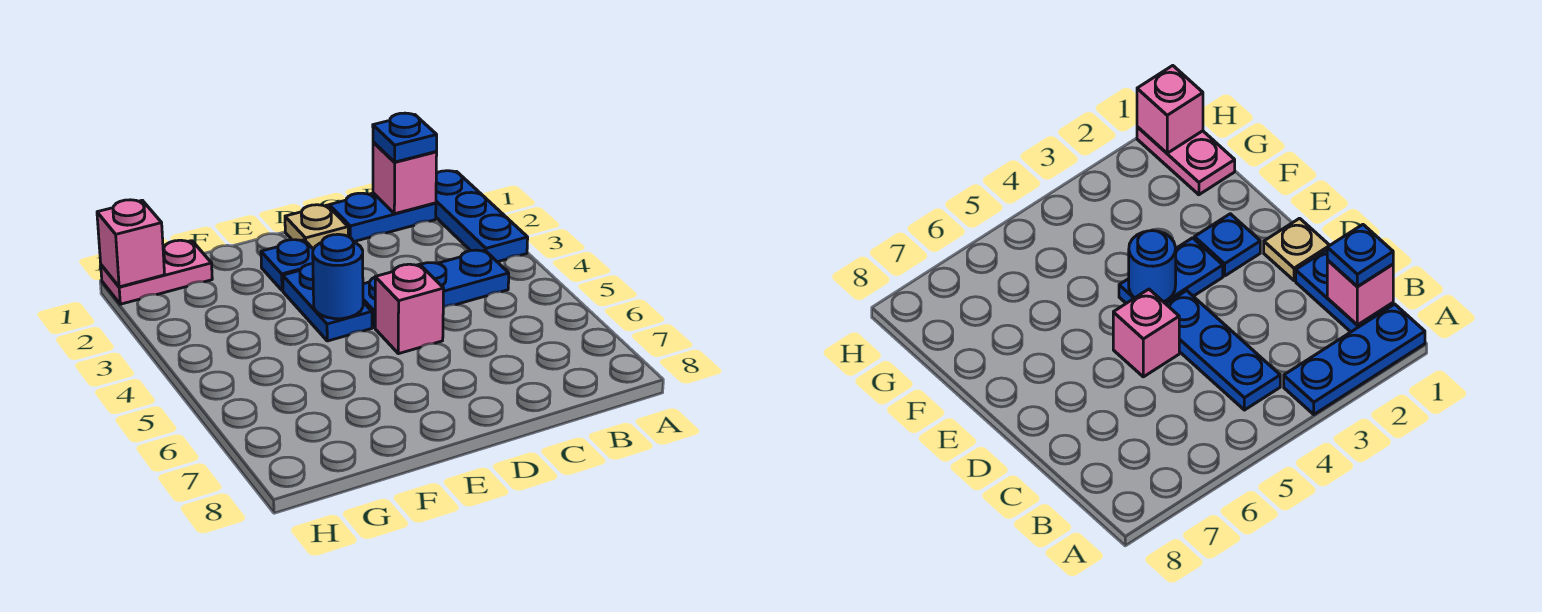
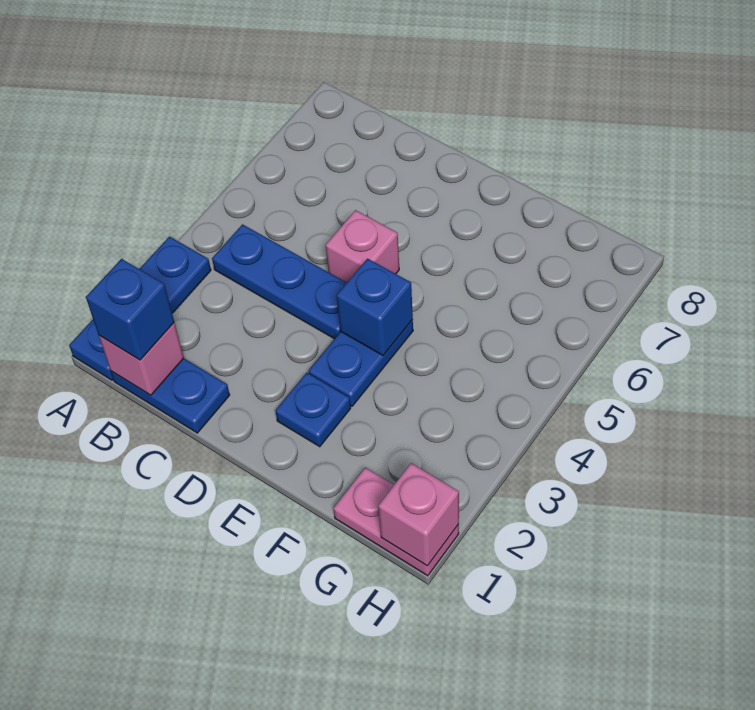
blue 1x1 plate [373,113,437,162] -> blue 1x1 brick [86,259,174,360]
tan 1x1 plate [285,205,348,249] -> none
blue 1x1 round brick [313,234,363,319] -> blue 1x1 brick [337,259,413,355]

